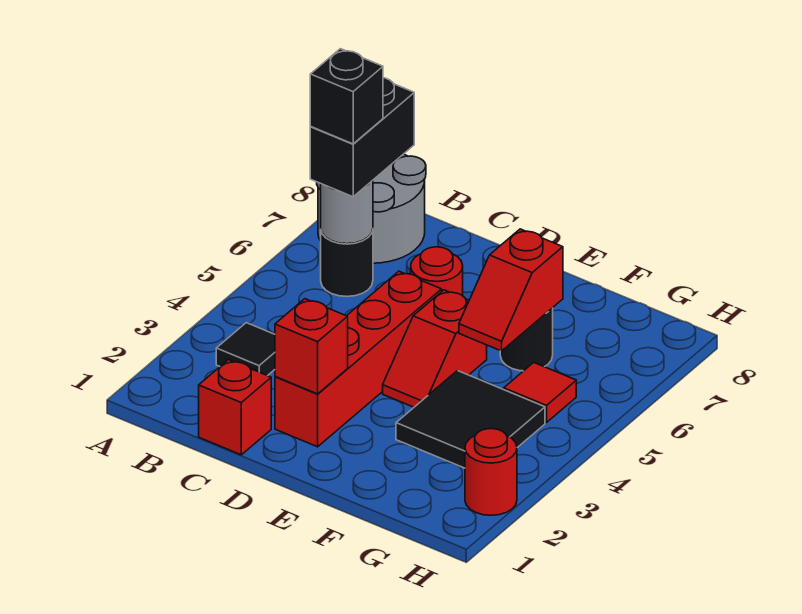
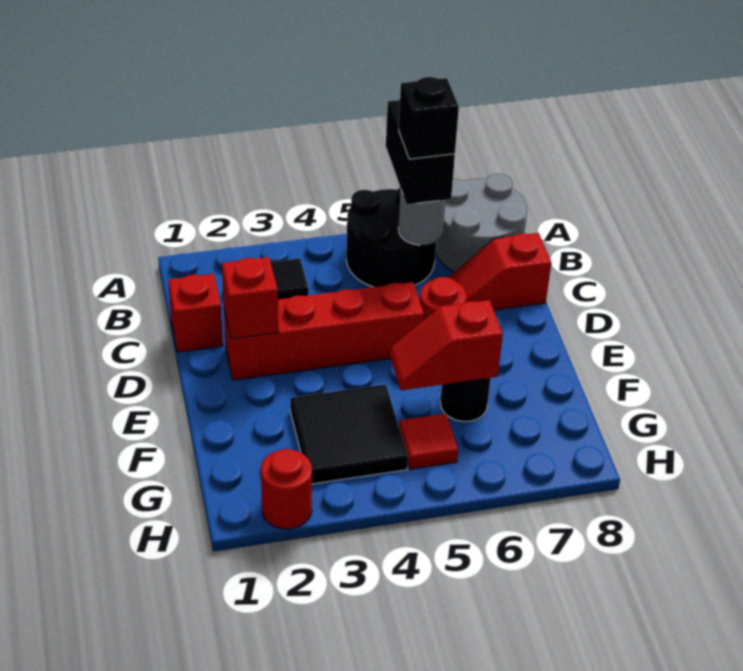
black 1x1 round brick [321,230,373,297] -> black 2x2 round brick [346,187,436,287]
black 1x2 brick [310,78,414,197] -> black 1x2 brick turned to [386,100,455,204]
red 1x2 slope [383,290,487,407] -> red 1x2 slope moved to [448,233,551,310]

